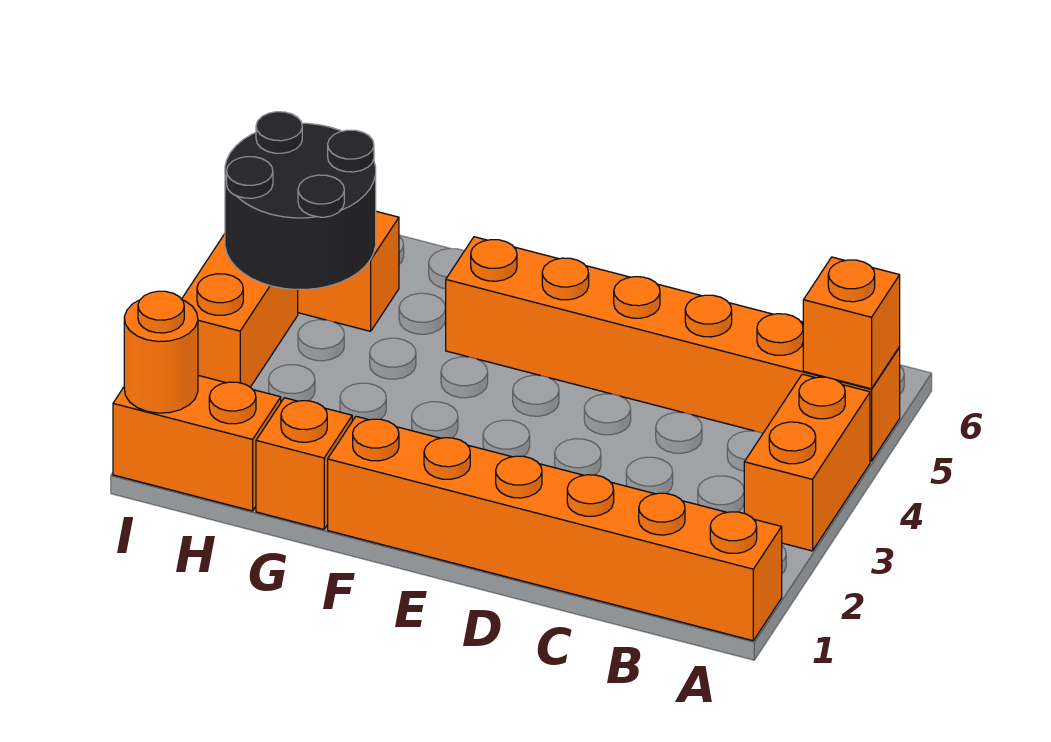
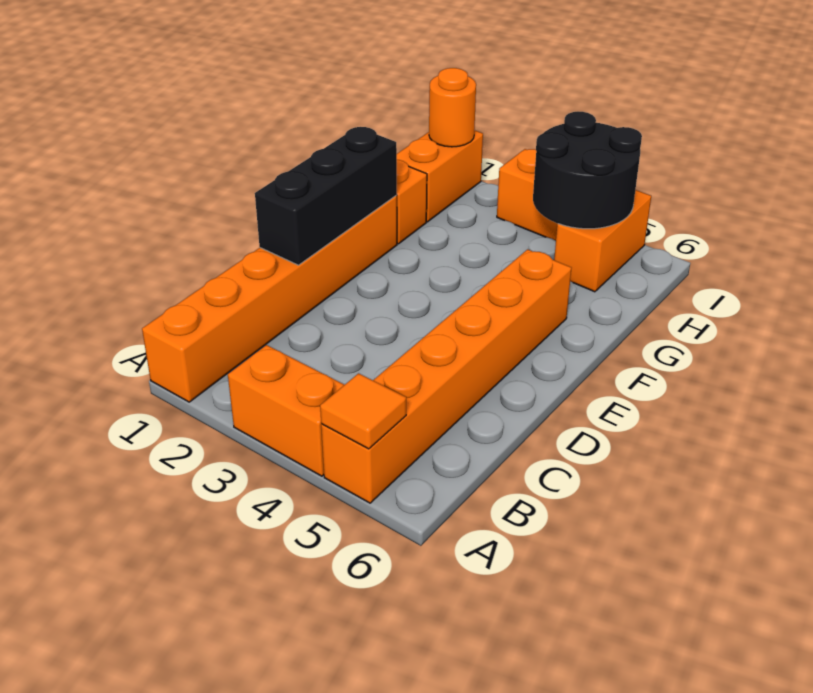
orange 1x1 brick [803,257,900,389] -> orange 1x1 tile [320,373,406,449]
none -> black 1x3 brick [255,127,397,265]

